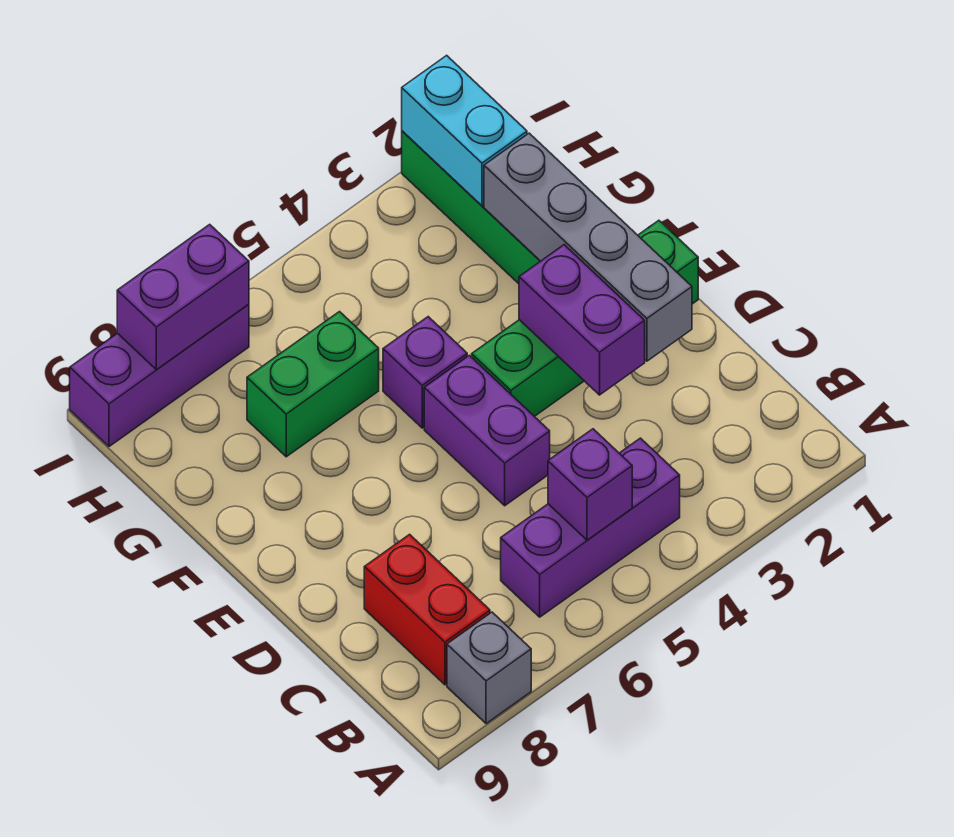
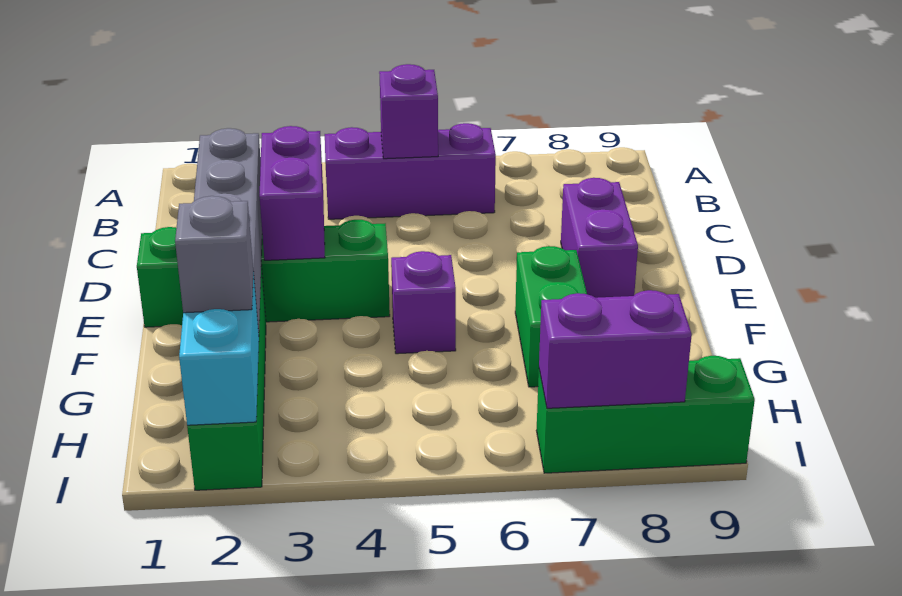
grey 1x1 brick [447,612,531,724] -> grey 1x1 brick moved to [175,196,253,313]
red 1x2 brick [364,534,490,685] -> none
purple 1x2 brick [424,355,550,506] -> purple 1x2 brick moved to [561,178,638,298]
green 1x2 brick [247,312,379,457] -> green 1x2 brick turned to [515,246,587,387]
purple 1x3 brick [70,304,249,447] -> green 1x3 brick [536,356,755,473]

